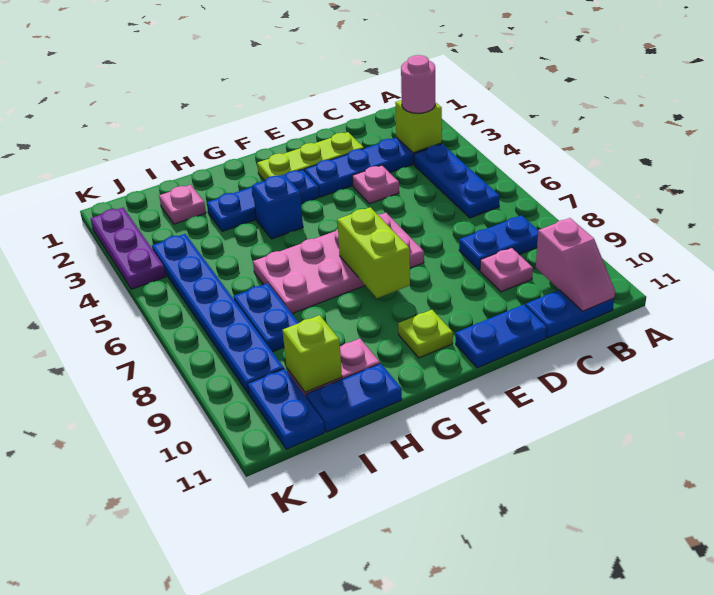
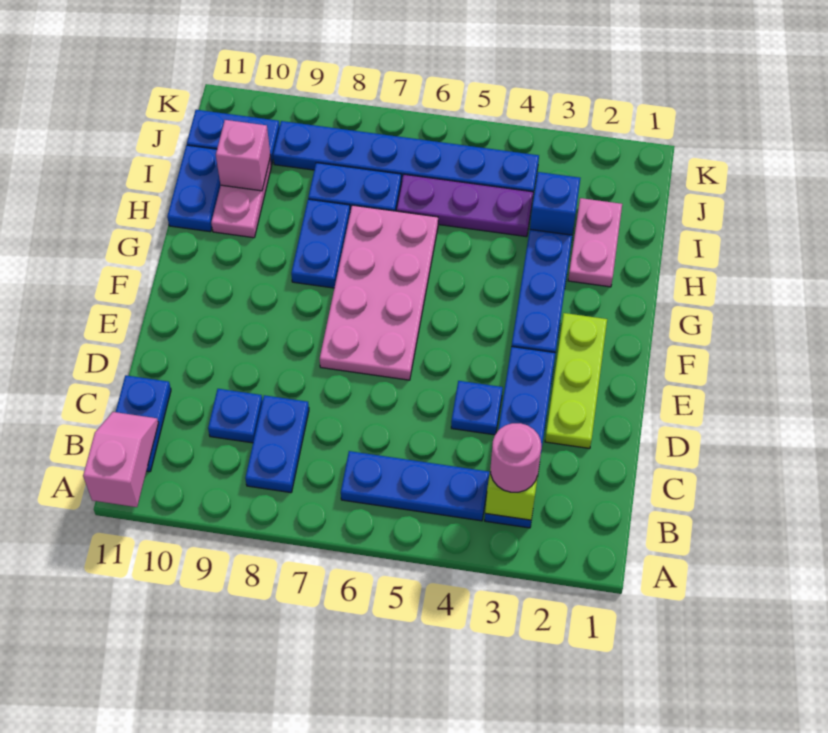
pink 1x2 slope [536,218,615,311] -> pink 1x2 slope turned to [83,412,158,507]
pink 1x1 plate [480,248,533,292] -> blue 1x1 plate [208,389,263,443]
pink 1x1 plate [352,165,399,204] -> blue 1x1 plate [451,381,503,435]
blue 1x2 plate [456,304,547,368] -> blue 1x2 plate moved to [291,199,350,288]
lime 1x2 brick [337,207,410,298] -> none
lime 1x1 plate [398,310,453,358] -> none
blue 1x1 brick [252,175,303,239] -> blue 1x1 brick moved to [530,172,580,235]
pink 1x1 plate [159,185,206,224] -> pink 1x2 plate [568,198,622,287]
lime 1x1 brick [283,315,342,392] -> pink 1x1 brick [216,120,270,191]
purple 1x3 plate [90,208,166,289] -> purple 1x3 plate moved to [396,174,533,237]

